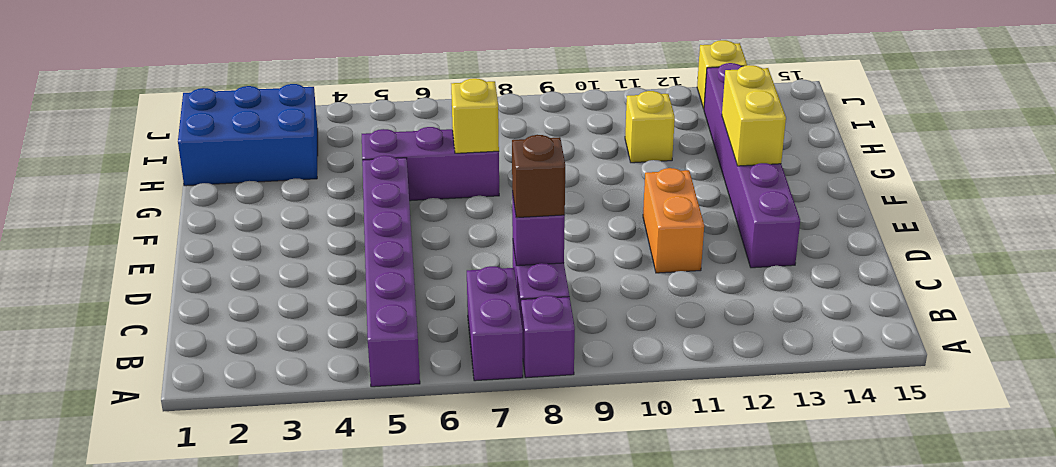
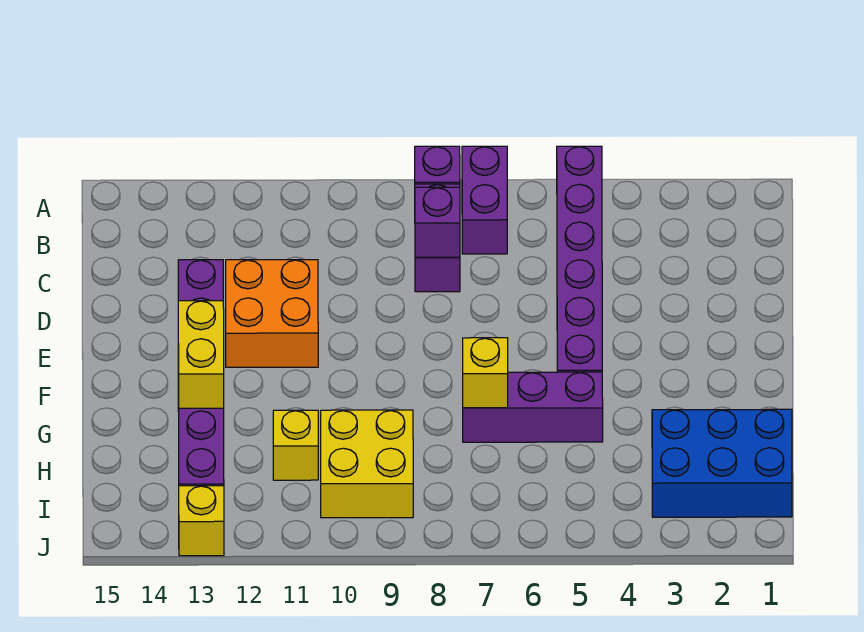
brown 1x1 brick [512,135,565,218] -> none
orange 1x2 brick [643,168,704,273] -> orange 2x2 brick [226,260,318,367]
none -> yellow 2x2 brick [321,410,413,518]

